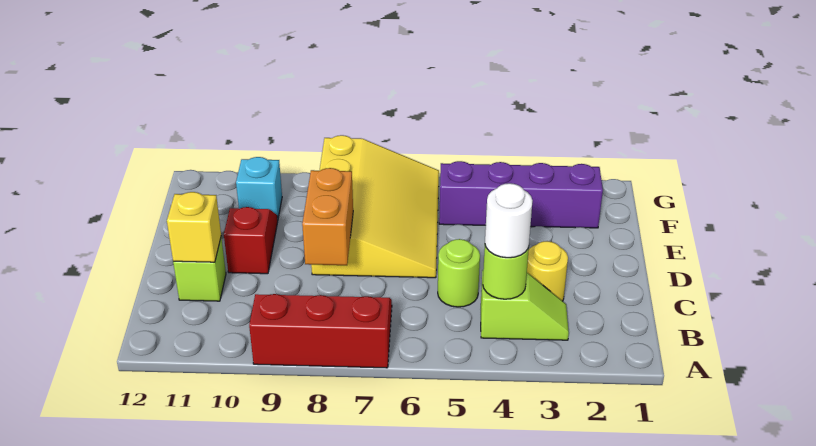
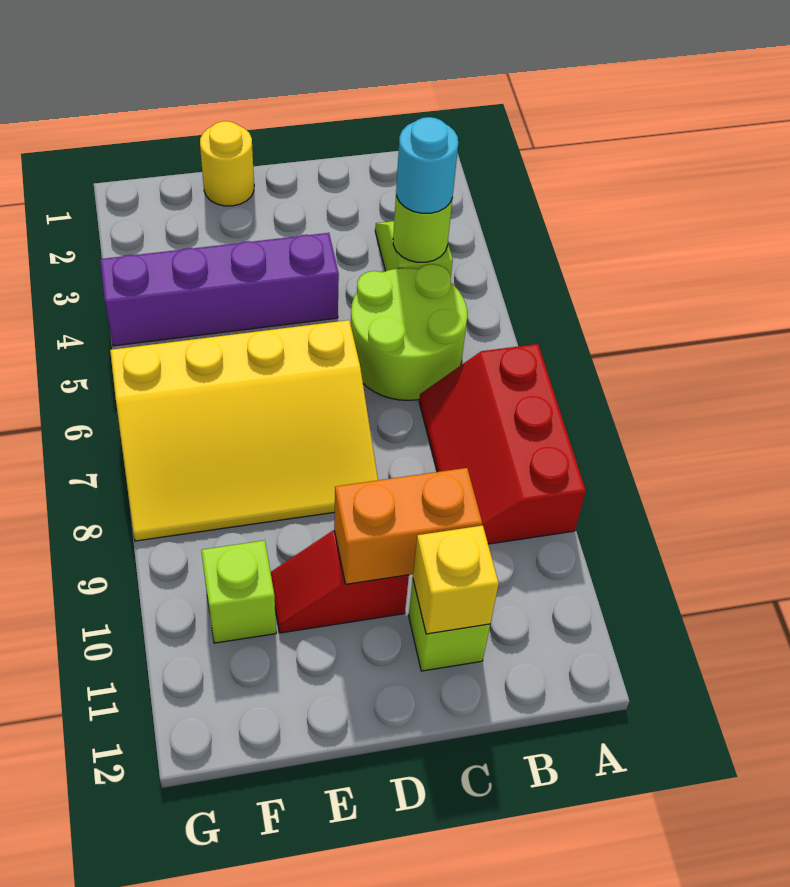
white 1x1 round brick [485,183,533,258] -> cyan 1x1 round brick [396,117,458,213]
yellow 1x1 round brick [527,241,568,301] -> yellow 1x1 round brick moved to [200,121,254,206]
lime 1x1 round brick [438,239,480,307] -> lime 2x2 round brick [351,264,467,401]
orange 1x2 brick [302,168,353,265] -> orange 1x2 brick moved to [334,468,482,584]
yellow 3x4 slope [311,135,439,278] -> yellow 3x4 slope turned to [110,320,378,541]
purple 1x4 brick [439,161,603,228] -> purple 1x4 brick turned to [100,233,339,346]
cyan 1x1 brick [236,157,282,220] -> lime 1x1 brick [201,540,276,643]

